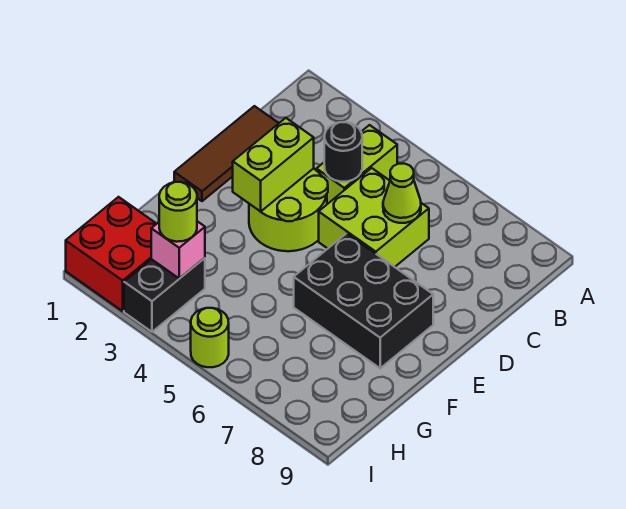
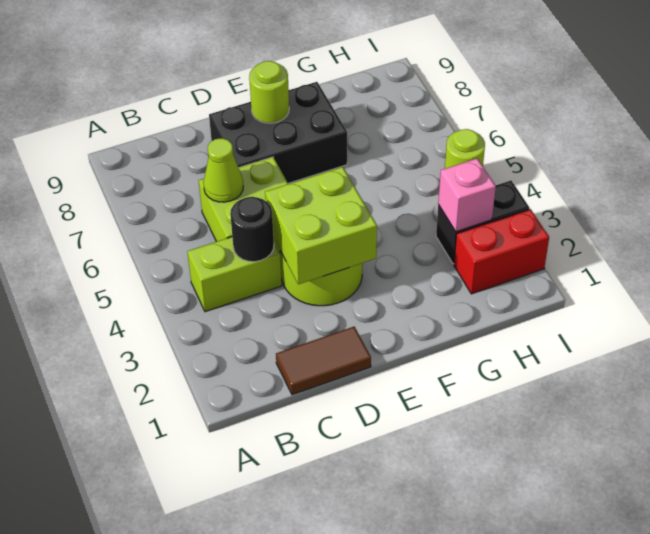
brown 1x3 tile [174,106,279,201] -> brown 1x2 tile [276,327,371,395]
lime 1x2 brick [233,118,314,212] -> lime 2x2 brick [265,167,377,284]
black 2x3 brick [294,233,433,368] -> black 2x3 brick turned to [209,82,347,183]
red 2x2 brick [66,197,156,311] -> red 1x2 brick [454,209,549,294]
lime 1x1 round brick [159,182,197,242] -> lime 1x1 round brick moved to [249,61,289,123]

